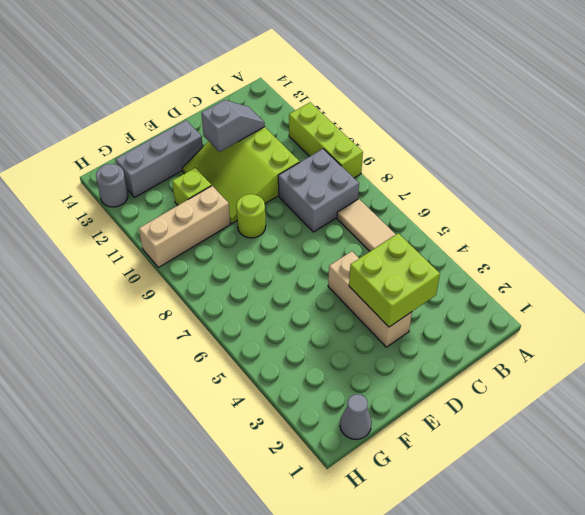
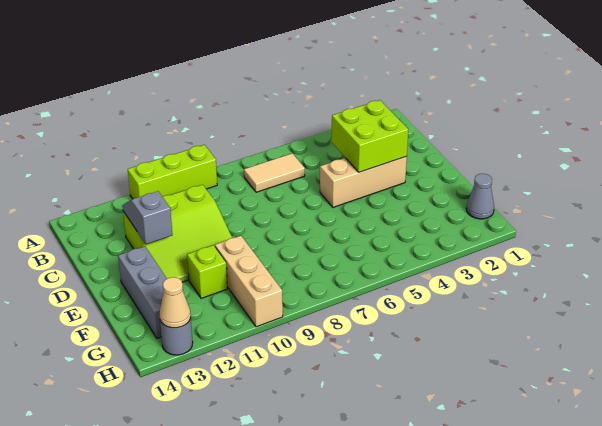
grey 2x2 brick [278,149,359,232] -> none
lime 1x1 round brick [236,194,266,238] -> none
none -> tan 1x1 cone [160,277,191,328]

